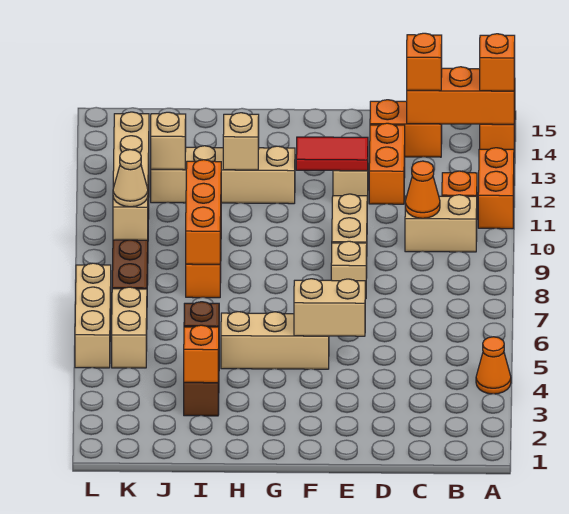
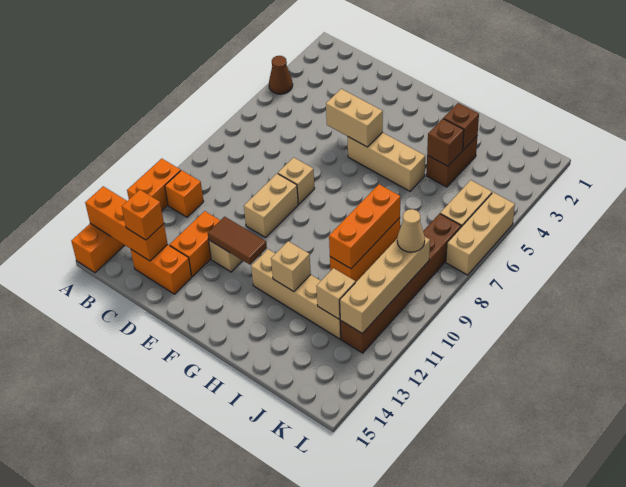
orange 1x1 cone [476,337,511,394] -> brown 1x1 cone [269,56,293,94]
orange 1x1 brick [480,34,515,91] -> none
tan 1x2 brick [405,195,477,252] -> none
orange 1x1 cone [405,161,440,218] -> none
red 1x2 tile [296,137,368,171] -> brown 1x2 tile [208,217,267,265]
orange 1x1 brick [184,325,219,383] -> brown 1x1 brick [443,103,479,150]

